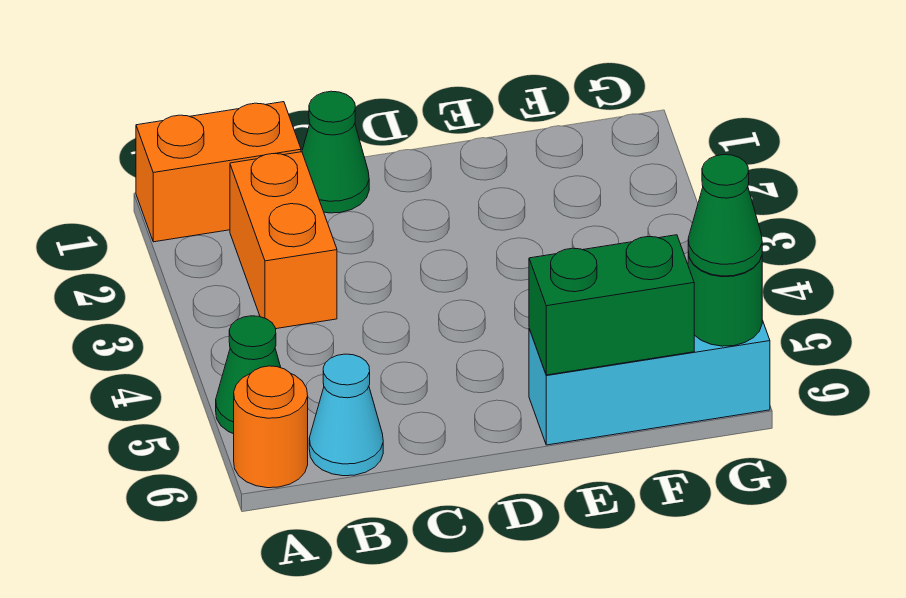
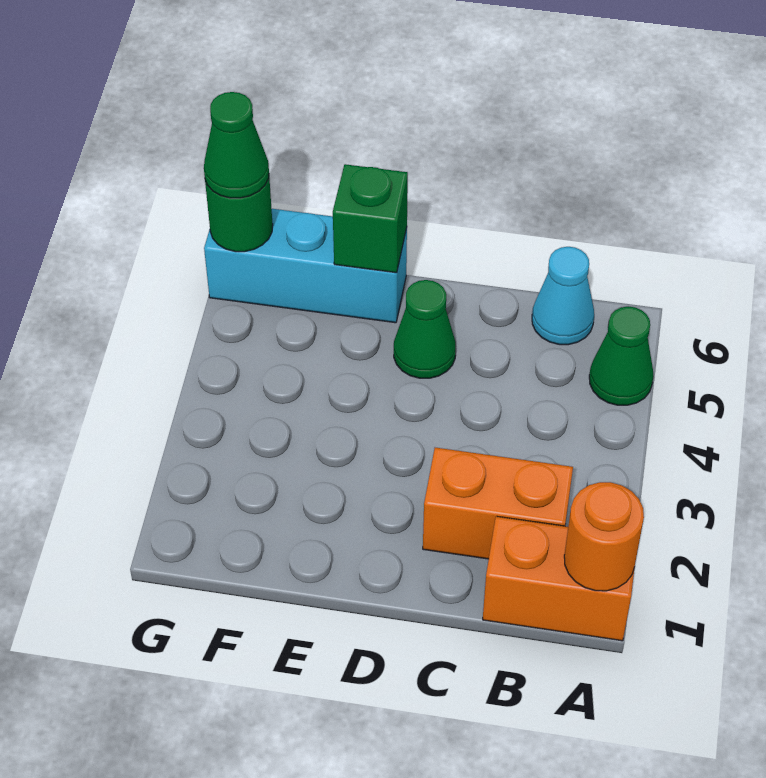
orange 1x1 round brick [234,366,308,488] -> orange 1x1 round brick moved to [564,482,644,591]
orange 1x2 brick [230,152,337,329] -> orange 1x2 brick turned to [423,448,573,559]
green 1x1 cone [302,91,369,213] -> green 1x1 cone moved to [394,280,456,378]
green 1x2 brick [529,235,694,375] -> green 1x1 brick [333,164,408,273]

